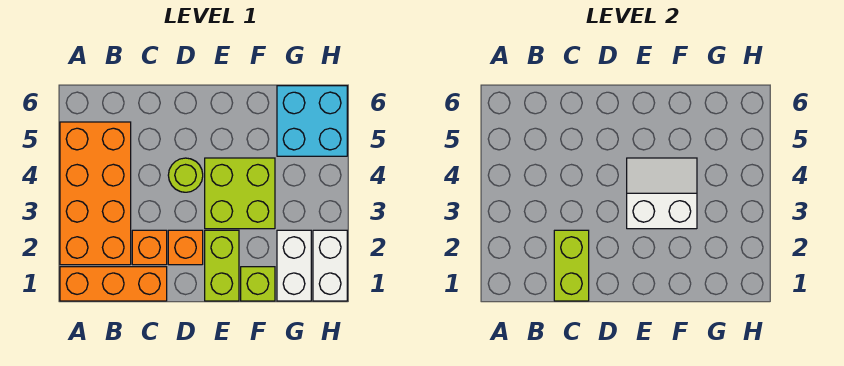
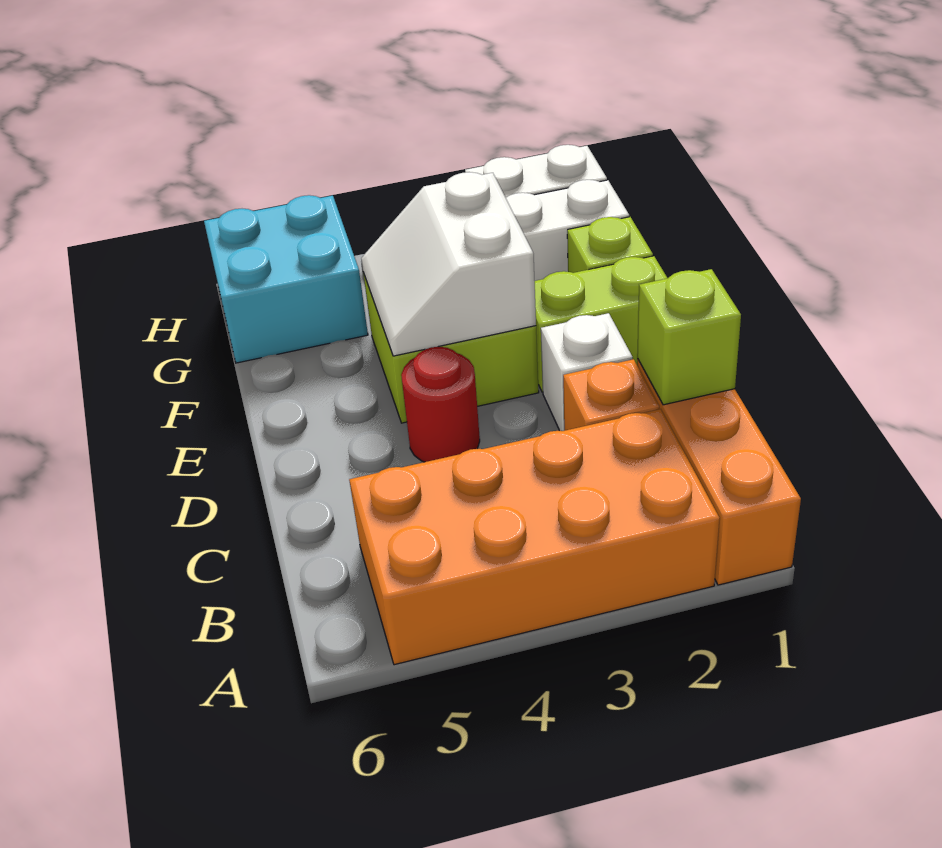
lime 1x2 brick [554,230,589,301] -> lime 1x1 brick [637,269,741,405]
orange 1x1 brick [168,230,203,265] -> white 1x1 brick [541,313,633,431]
lime 1x1 round brick [168,158,203,192] -> red 1x1 round brick [401,347,480,462]

